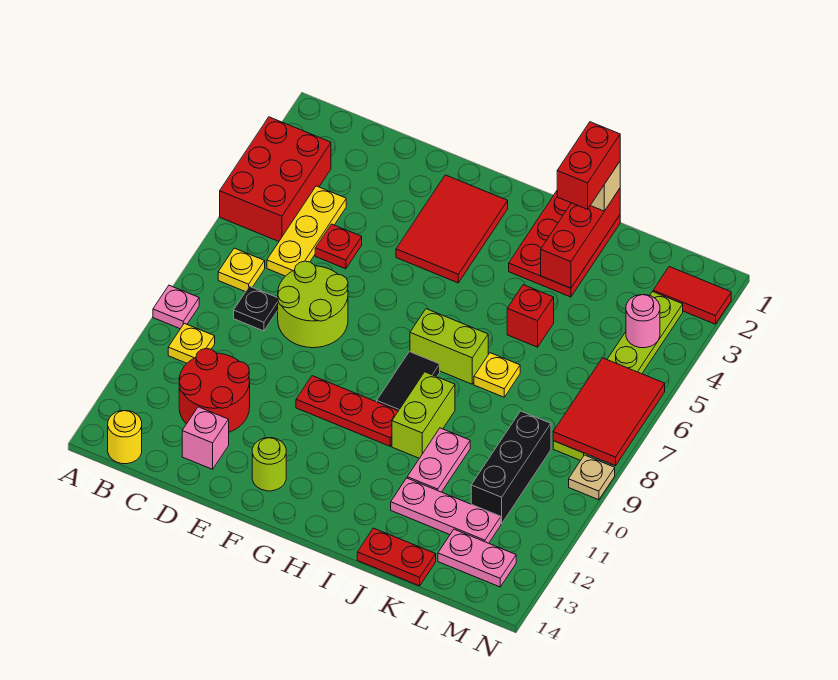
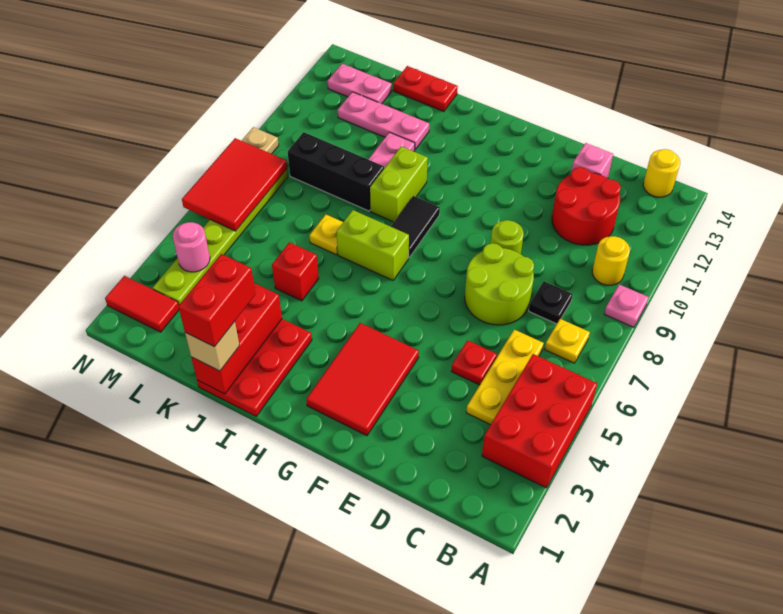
yellow 1x1 plate [168,323,215,363] -> yellow 1x1 round brick [592,236,630,285]
red 1x3 plate [296,376,398,446] -> none
lime 1x1 round brick [252,438,286,491] -> lime 1x1 round brick moved to [490,220,524,254]
black 1x3 brick [471,411,551,524] -> black 1x3 brick turned to [288,132,384,211]

